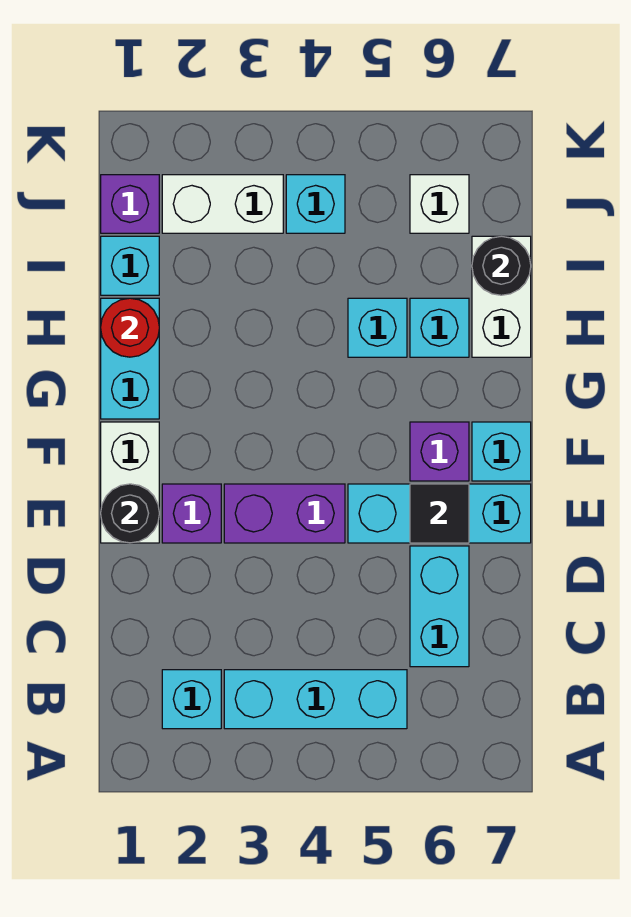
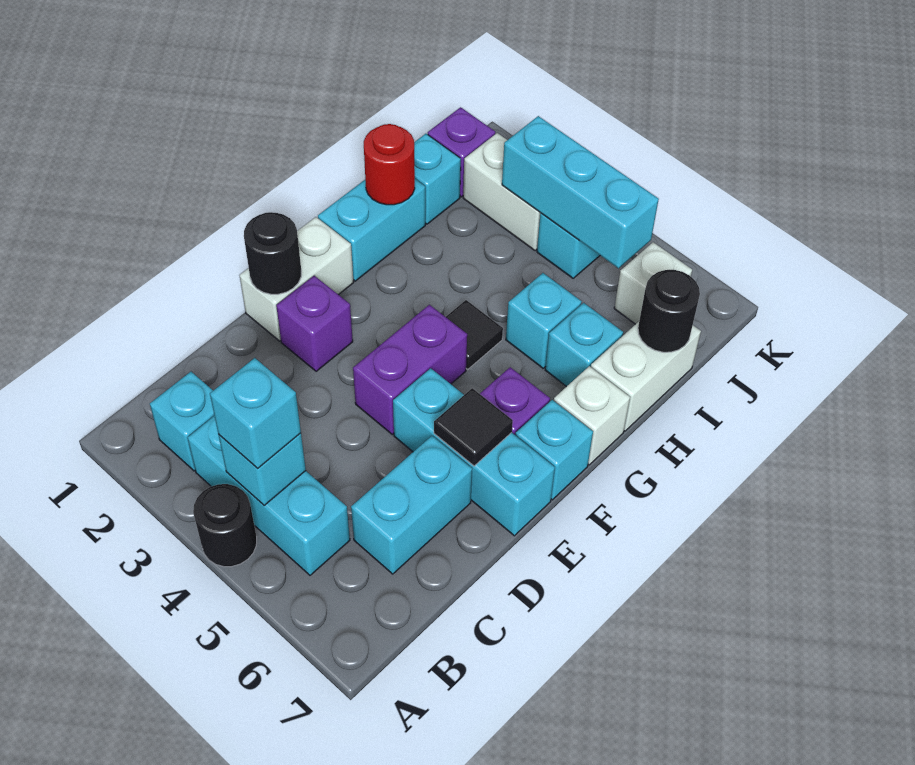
none -> black 1x1 round brick [193,484,257,567]
none -> cyan 1x1 brick [218,433,306,506]
none -> cyan 1x1 brick [210,358,301,468]
purple 1x2 brick [224,484,345,543] -> purple 1x2 brick turned to [353,305,467,434]
none -> black 1x1 tile [446,300,503,369]
none -> white 1x1 brick [554,366,630,465]
none -> cyan 1x3 brick [502,116,659,268]

